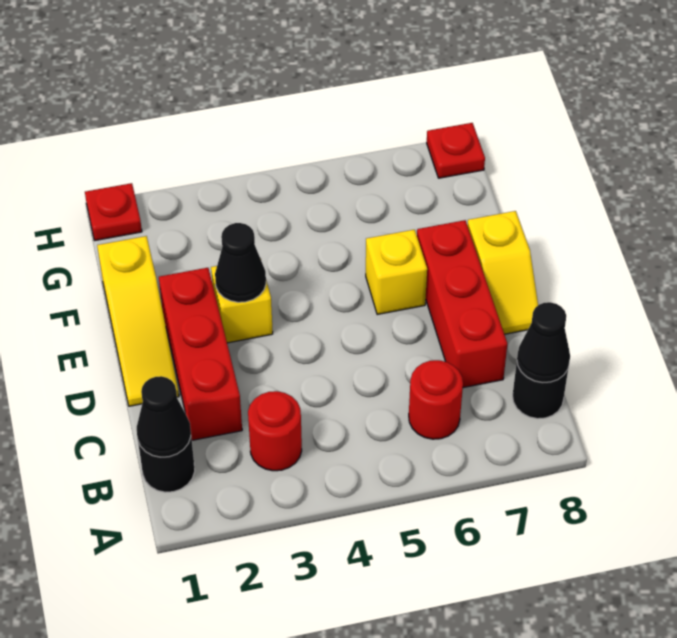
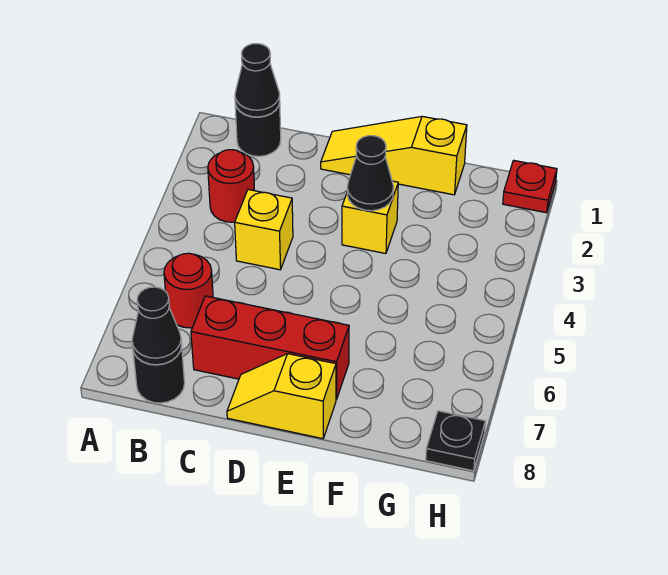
red 1x3 brick [159,268,242,440] -> none
yellow 1x1 brick [366,230,427,315] -> yellow 1x1 brick moved to [235,190,293,270]
red 1x1 plate [427,123,485,178] -> black 1x1 plate [426,411,485,471]

